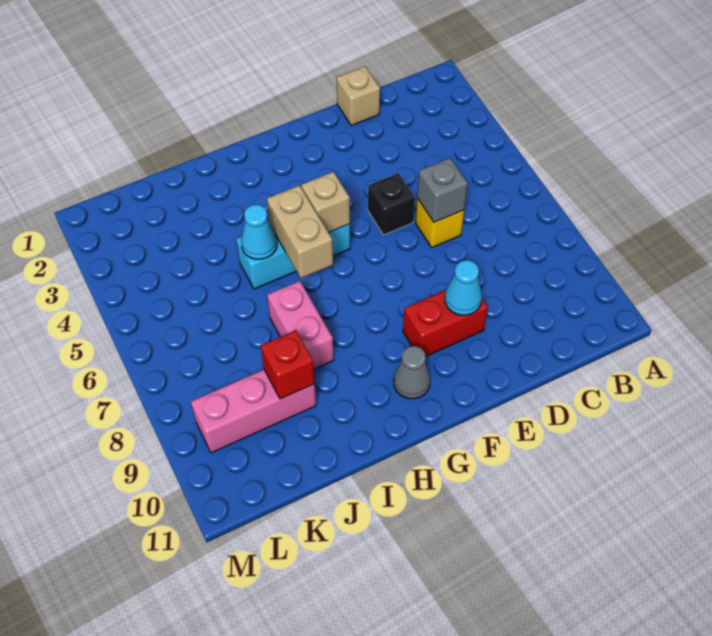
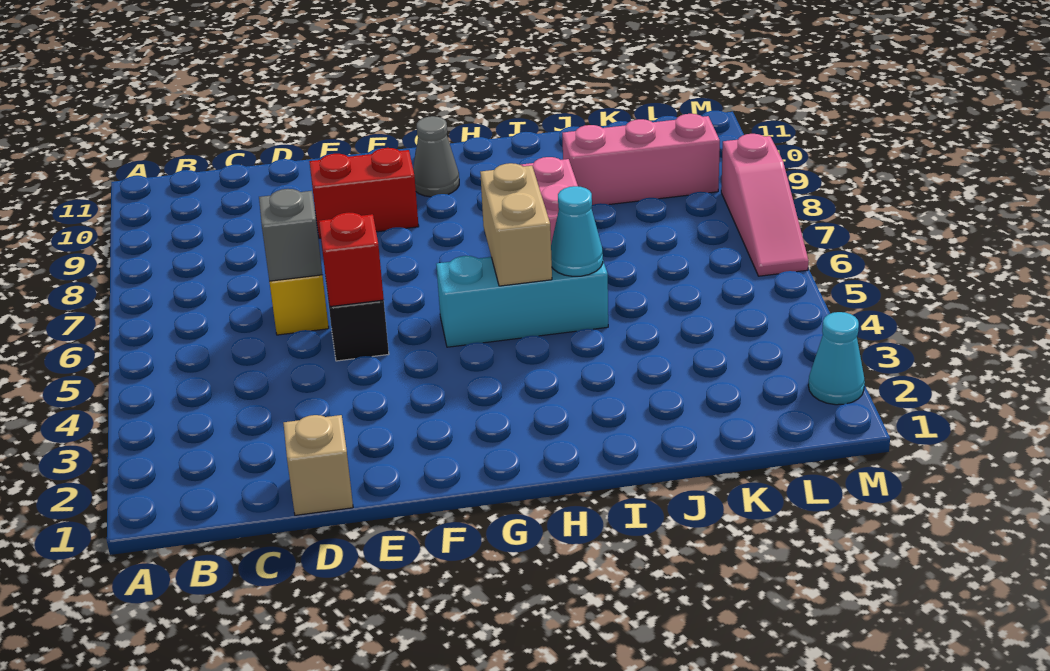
cyan 1x1 cone [445,260,482,315] -> cyan 1x1 cone moved to [808,312,865,405]
tan 1x1 brick [301,172,350,233] -> none
red 1x1 brick [261,330,315,399] -> red 1x1 brick moved to [319,213,384,307]
none -> pink 1x3 slope [721,134,809,276]

